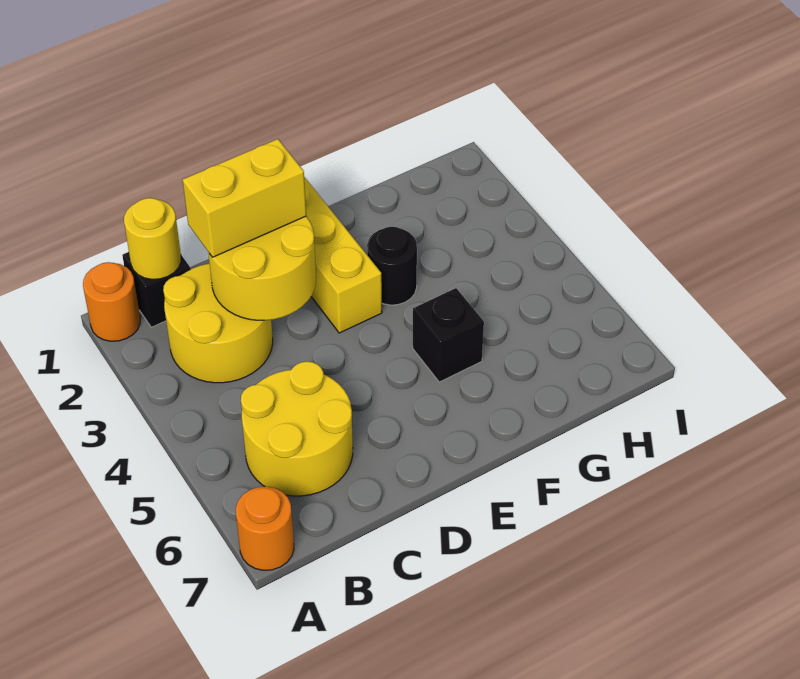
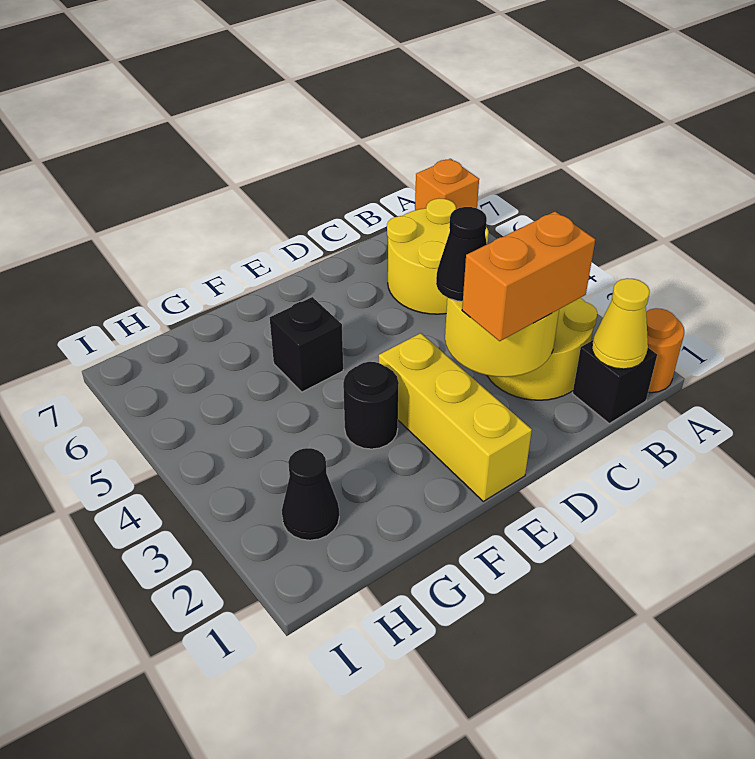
orange 1x1 round brick [236,486,294,570] -> orange 1x1 brick [415,159,479,210]
yellow 1x1 round brick [124,198,181,279] -> yellow 1x1 cone [592,278,650,369]
yellow 1x2 brick [183,139,306,257] -> orange 1x2 brick [462,211,595,341]
none -> black 1x1 cone [436,207,487,301]
none -> black 1x1 cone [282,448,339,540]

